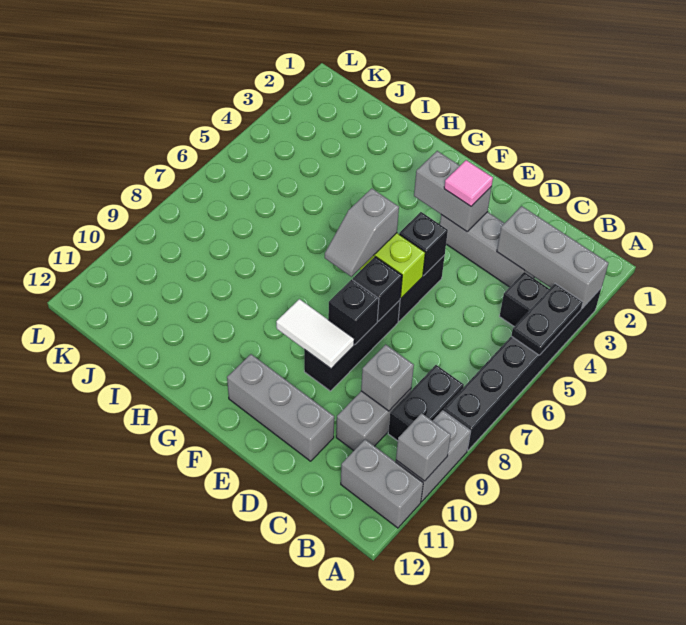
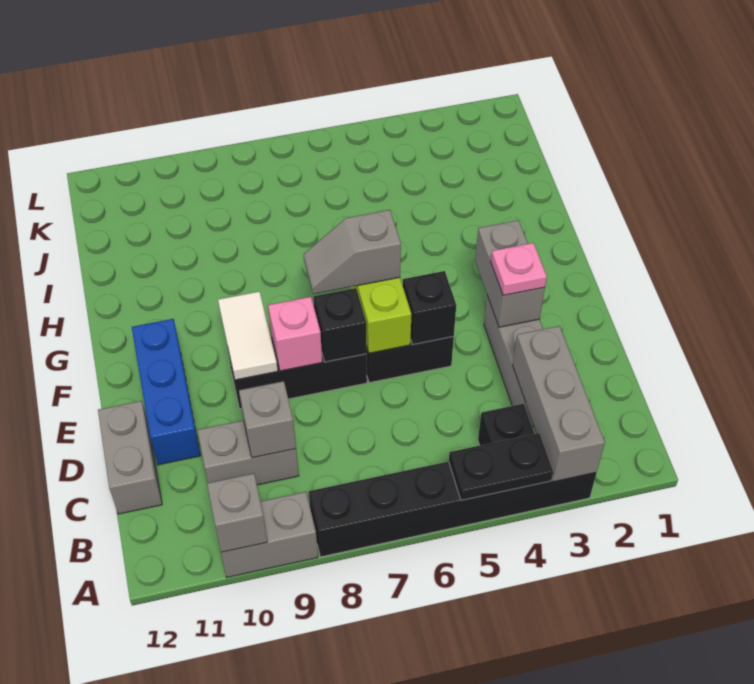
grey 1x2 brick [341,439,423,528] -> grey 1x2 brick moved to [98,401,162,514]
black 1x2 brick [388,365,464,441] -> none
grey 1x3 brick [227,354,334,461] -> blue 1x3 brick [132,319,201,465]
pink 1x1 tile [444,160,493,206] -> pink 1x1 plate [491,243,547,295]
black 1x1 brick [328,279,379,345] -> pink 1x1 brick [268,297,322,371]

